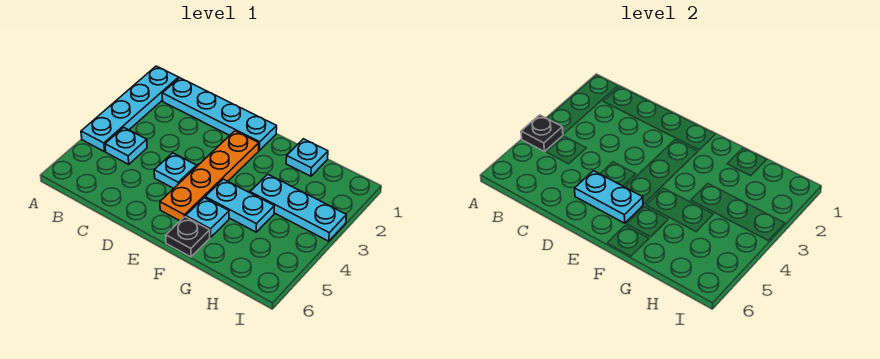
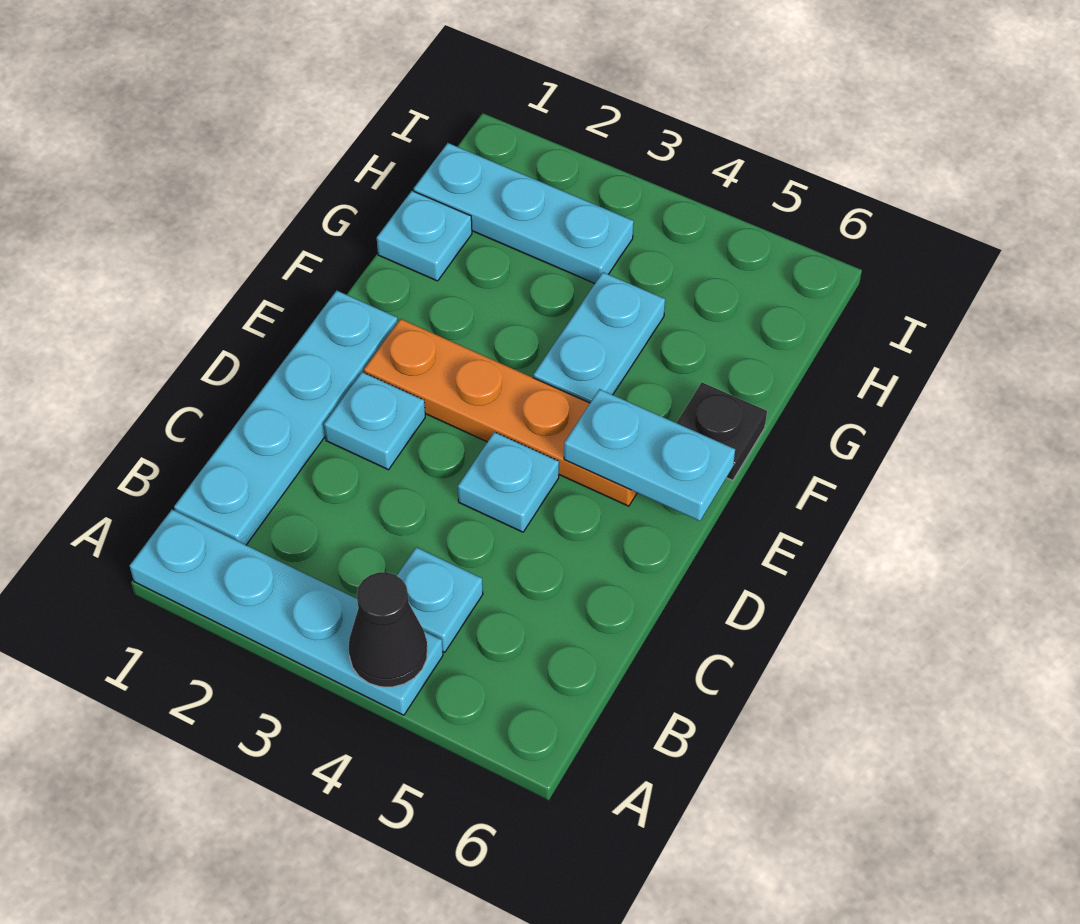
black 1x1 plate [521,115,563,151] -> black 1x1 cone [349,572,427,687]
cyan 1x2 plate [575,171,643,223] -> cyan 1x2 plate turned to [564,389,735,521]
cyan 1x1 plate [186,198,229,237] -> cyan 1x1 plate moved to [324,372,425,470]
cyan 1x3 plate [250,174,346,241] -> cyan 1x3 plate turned to [414,143,634,283]

